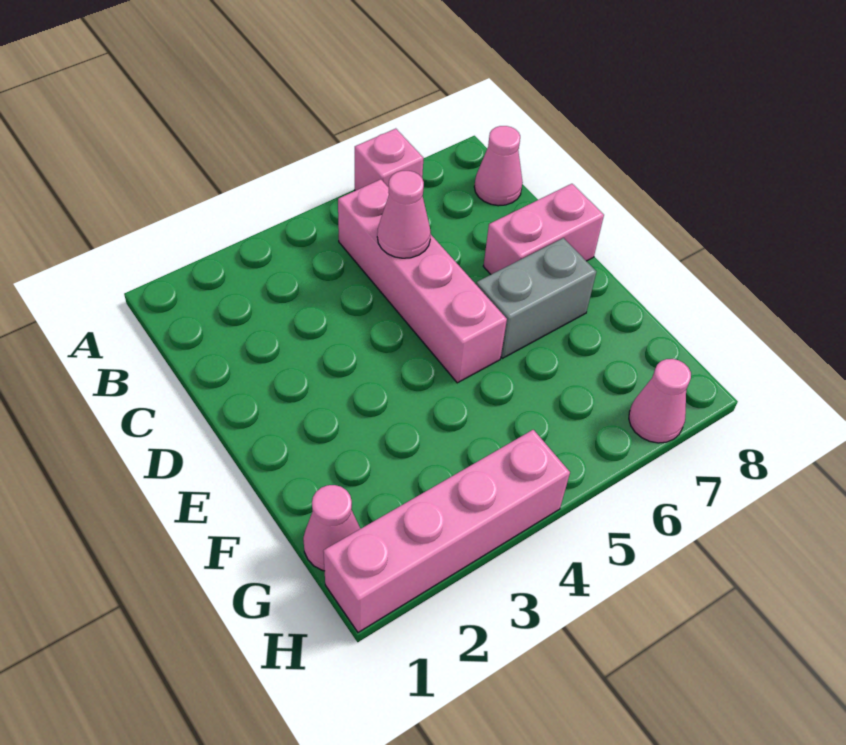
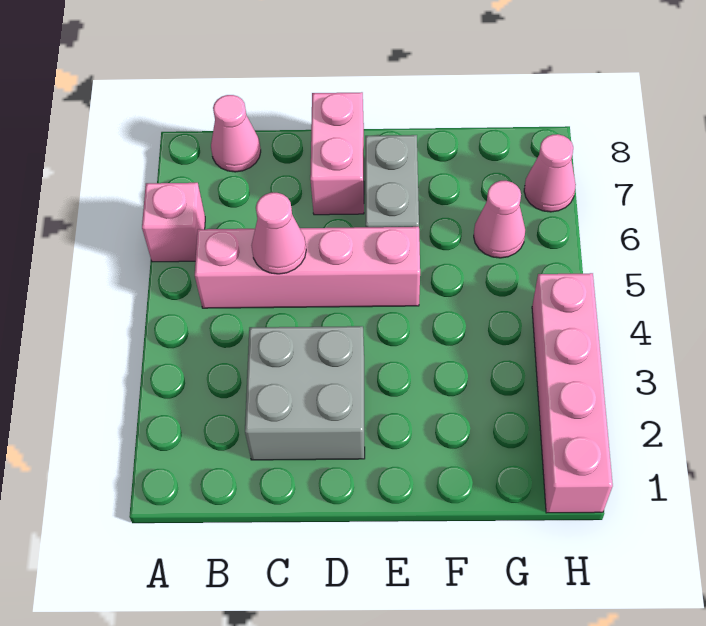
none -> grey 2x2 brick [245,326,365,460]
pink 1x1 cone [303,485,360,571] -> pink 1x1 cone moved to [474,181,525,258]

